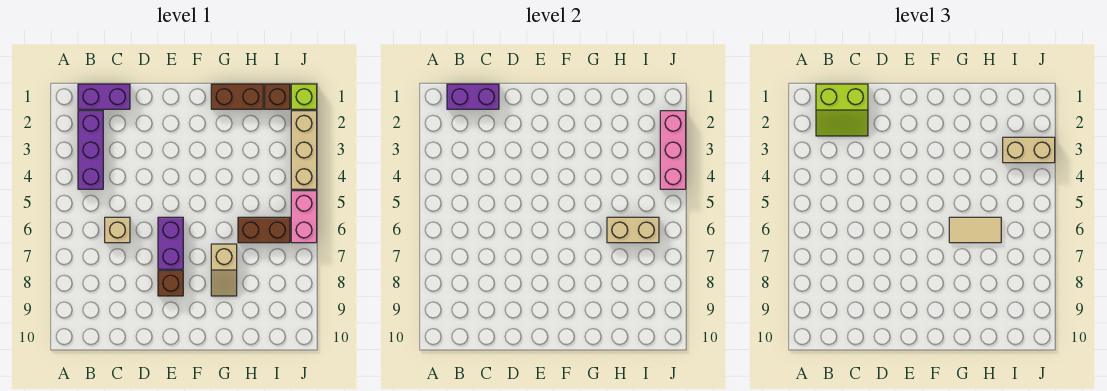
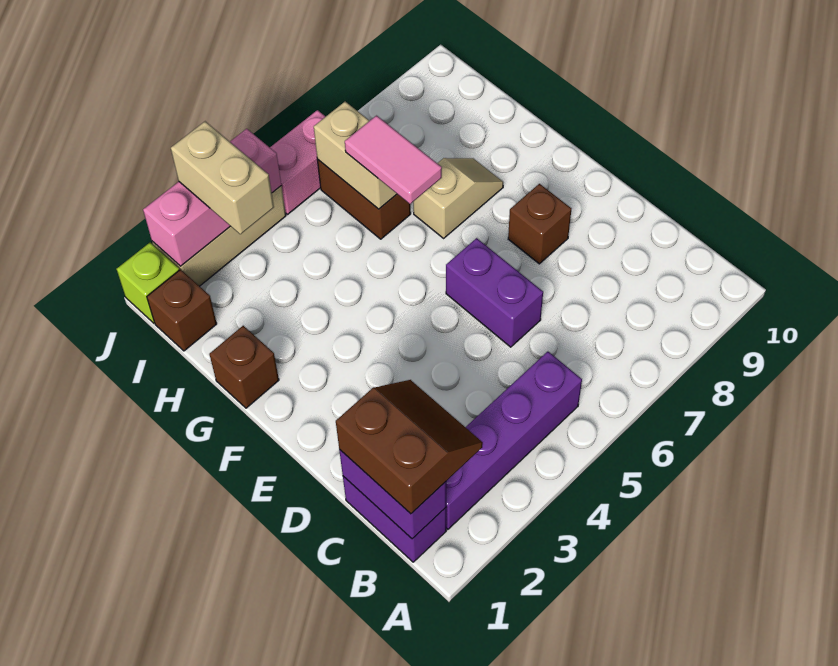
lime 2x2 slope [816,84,868,136] -> brown 2x2 slope [336,380,483,514]
purple 1x3 brick [78,111,103,189] -> purple 1x4 brick [446,352,582,529]
tan 1x1 brick [105,217,130,243] -> none
purple 1x2 brick [158,217,183,269] -> purple 1x2 brick turned to [446,238,543,347]
brown 1x2 brick [211,84,263,109] -> brown 1x1 brick [209,326,279,408]
tan 1x2 tile [949,217,1001,243] -> pink 1x2 tile [345,116,442,204]

